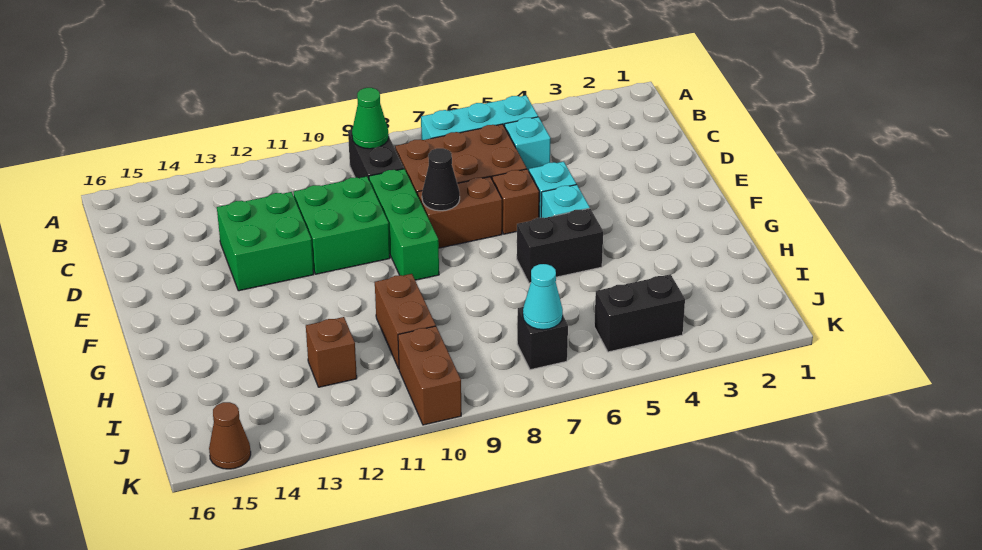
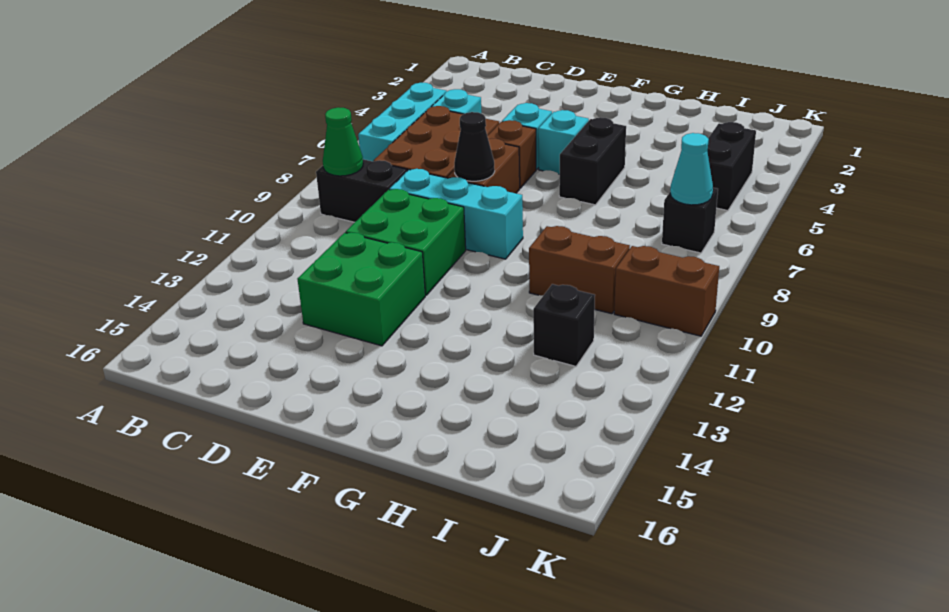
green 1x3 brick [369,169,439,280] -> cyan 1x3 brick [390,169,523,259]
brown 1x1 brick [306,317,357,387] -> black 1x1 brick [533,284,595,366]
brown 1x1 cone [209,402,251,469] -> none

